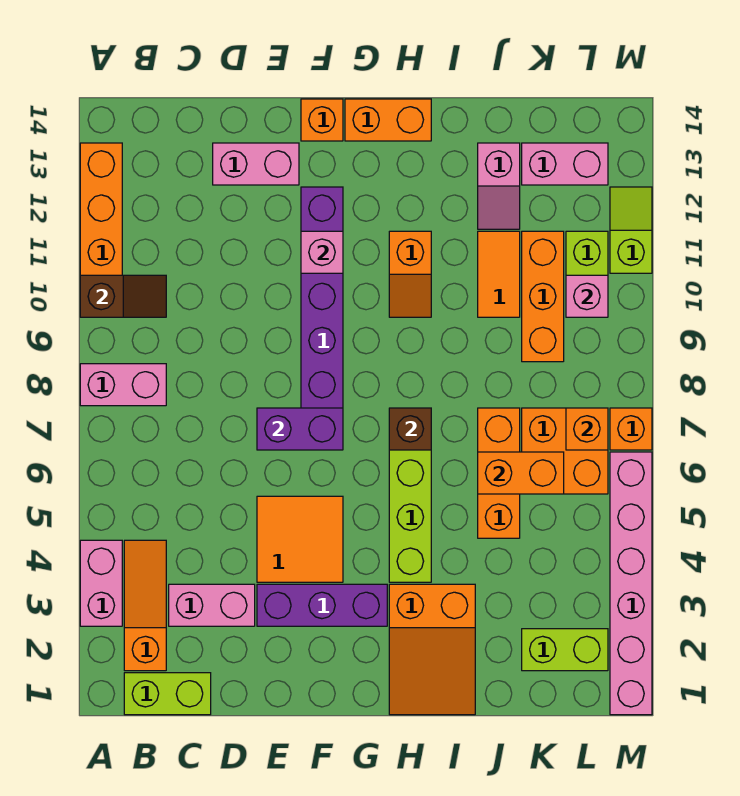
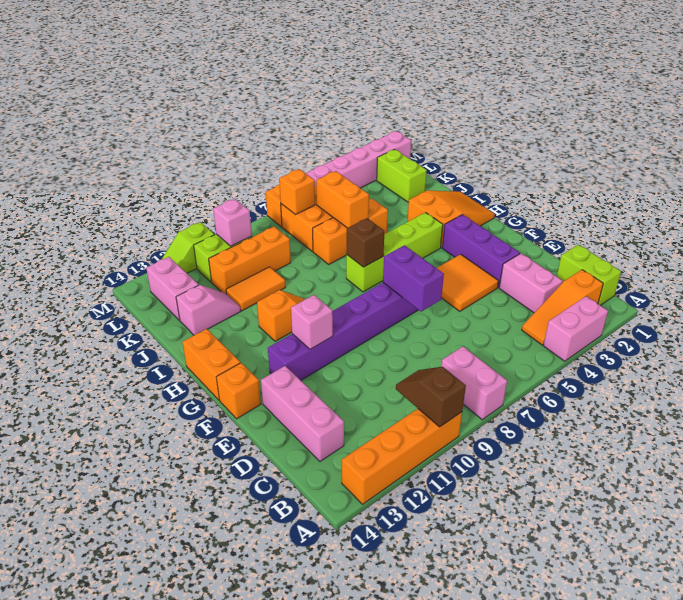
pink 1x2 brick [213,143,299,185] -> pink 1x3 brick [261,366,344,461]

